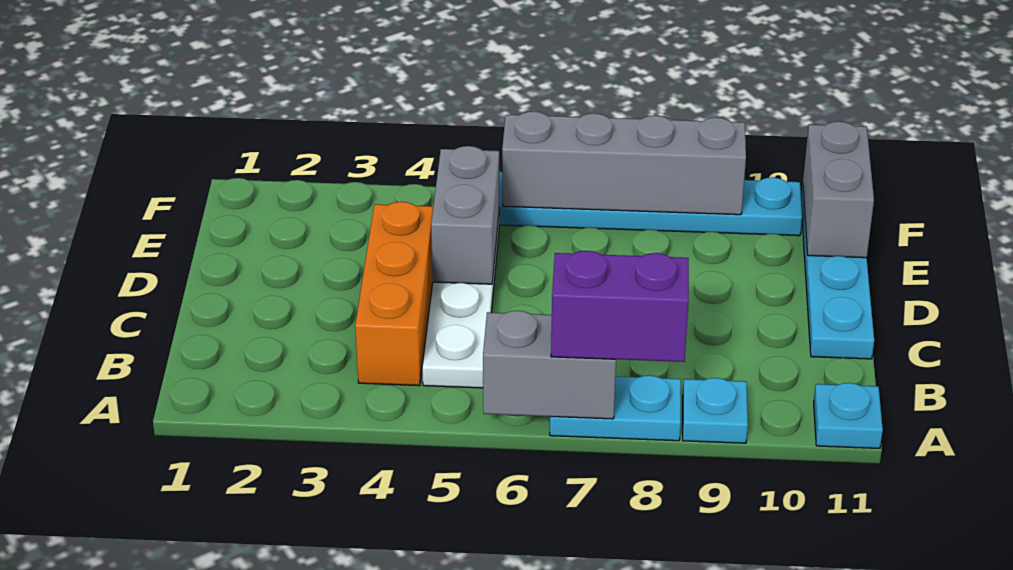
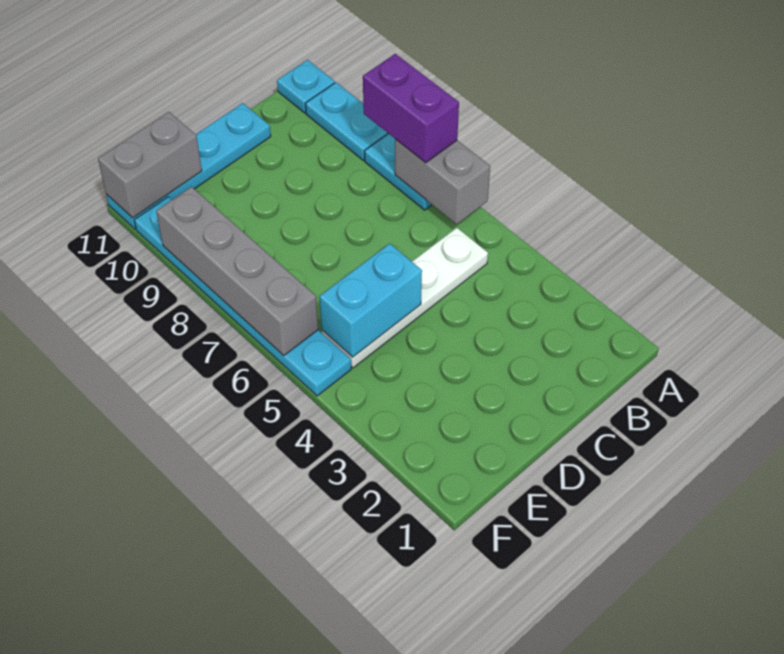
cyan 1x1 plate [683,378,748,443] -> cyan 1x2 plate [306,83,388,160]
orange 1x3 brick [355,202,433,386] -> none
grey 1x2 brick [431,146,499,284] -> cyan 1x2 brick [319,244,422,357]

